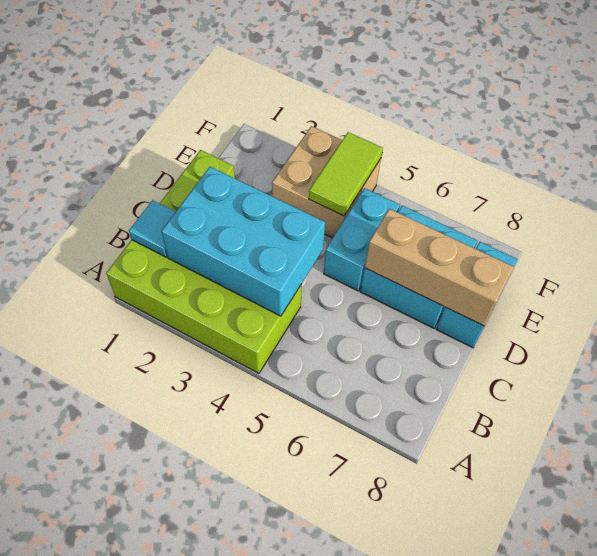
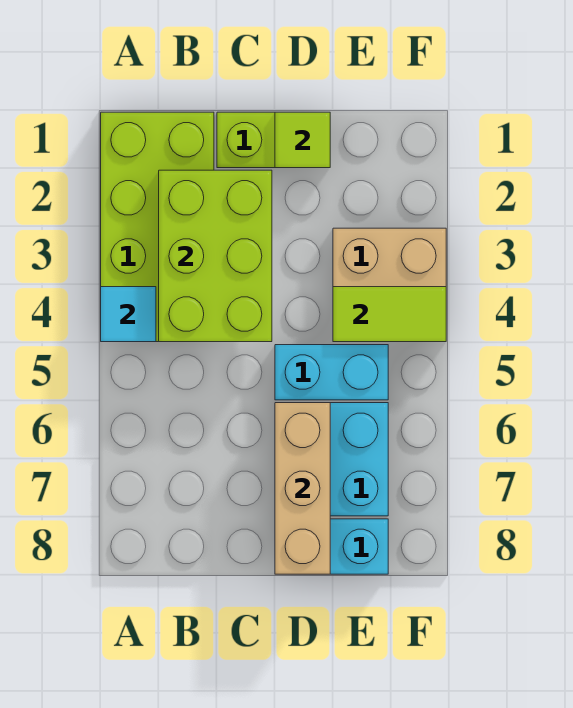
cyan 1x1 tile [129,200,175,257] -> cyan 1x1 tile moved to [101,287,156,342]
cyan 2x3 brick [162,167,325,316] -> lime 2x3 brick [159,170,272,342]
none -> lime 1x1 tile [275,112,330,168]

